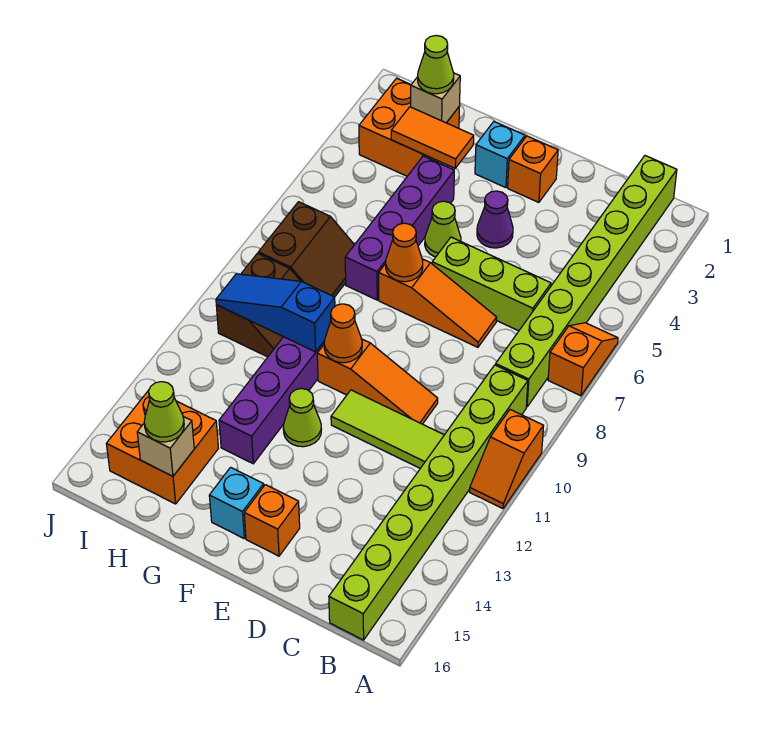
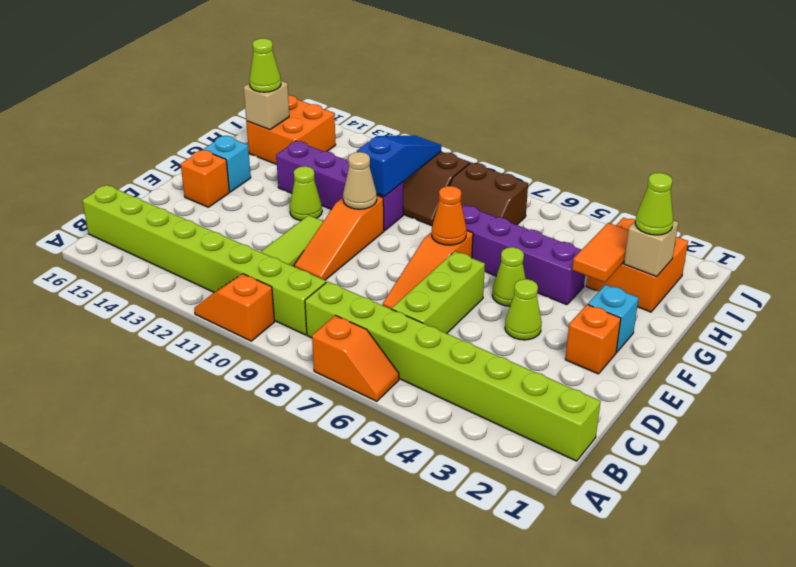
purple 1x1 cone [477,191,513,248] -> lime 1x1 cone [505,279,542,340]
orange 1x1 cone [324,304,362,363] -> tan 1x1 cone [343,152,377,209]

